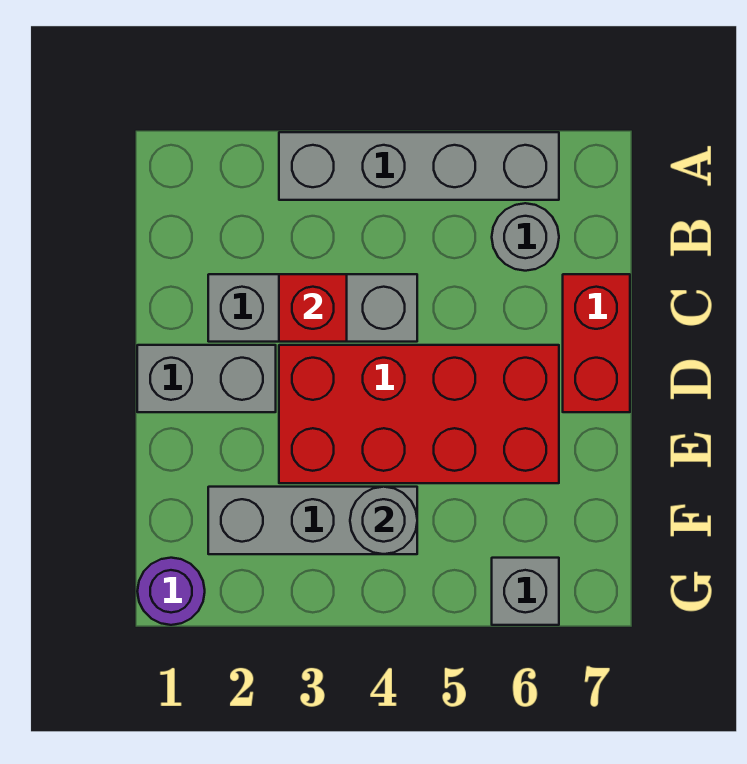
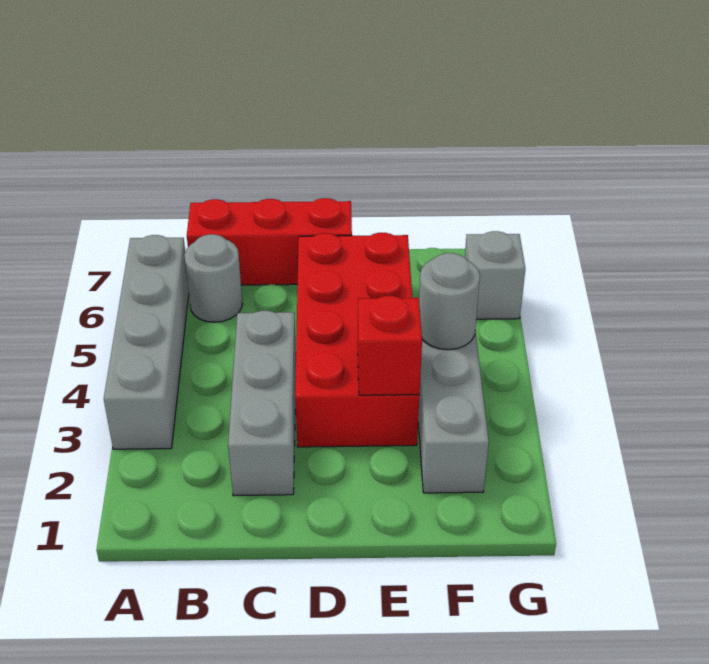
red 1x1 brick [279,274,347,342] -> red 1x1 brick moved to [358,296,422,395]
red 1x2 brick [563,274,630,412] -> red 1x3 brick [187,198,352,285]
grey 1x2 brick [137,345,276,412] -> none
purple 1x1 round brick [137,558,205,625] -> none

